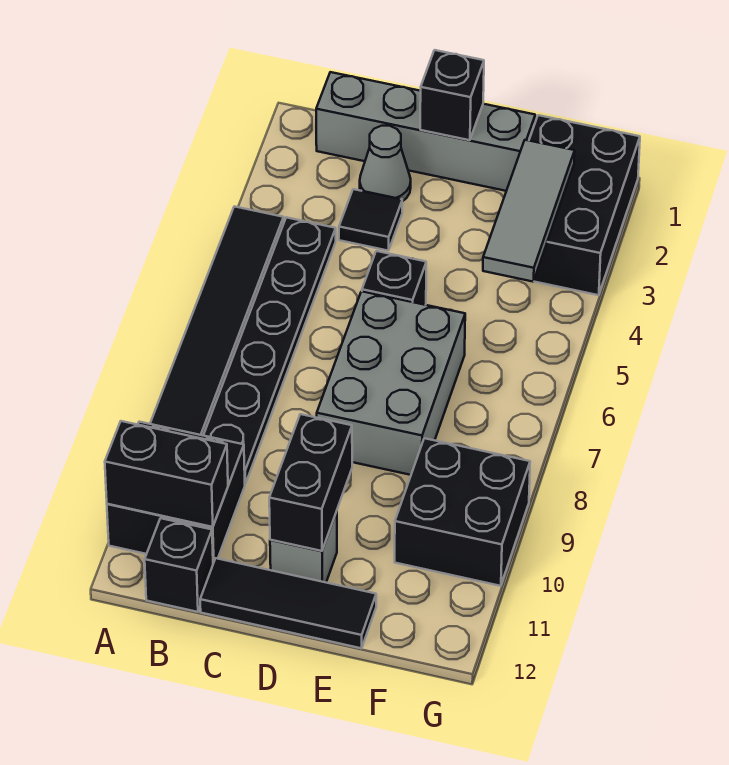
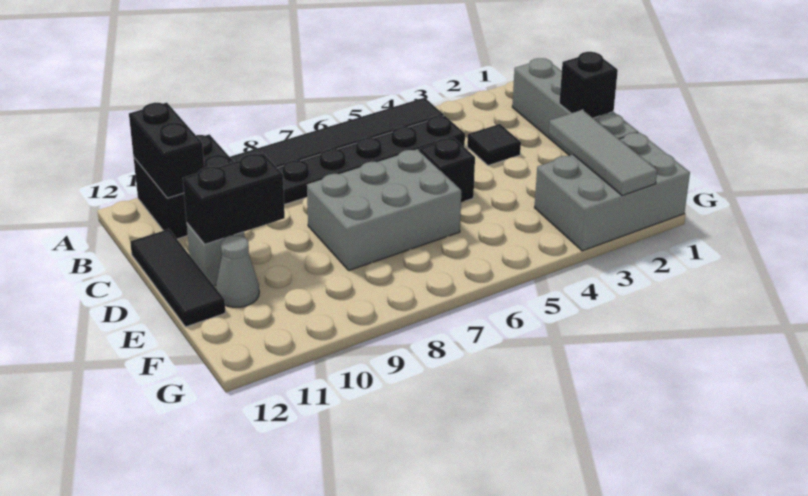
black 1x1 brick [145,518,213,612] -> none
grey 1x1 cone [360,126,411,202] -> grey 1x1 cone moved to [216,235,259,307]
black 2x3 brick [529,115,640,295] -> grey 2x3 brick [534,132,690,251]
grey 1x3 tile [483,140,575,282] -> grey 1x3 tile turned to [549,110,657,196]
black 2x2 brick [395,438,530,586] -> none

